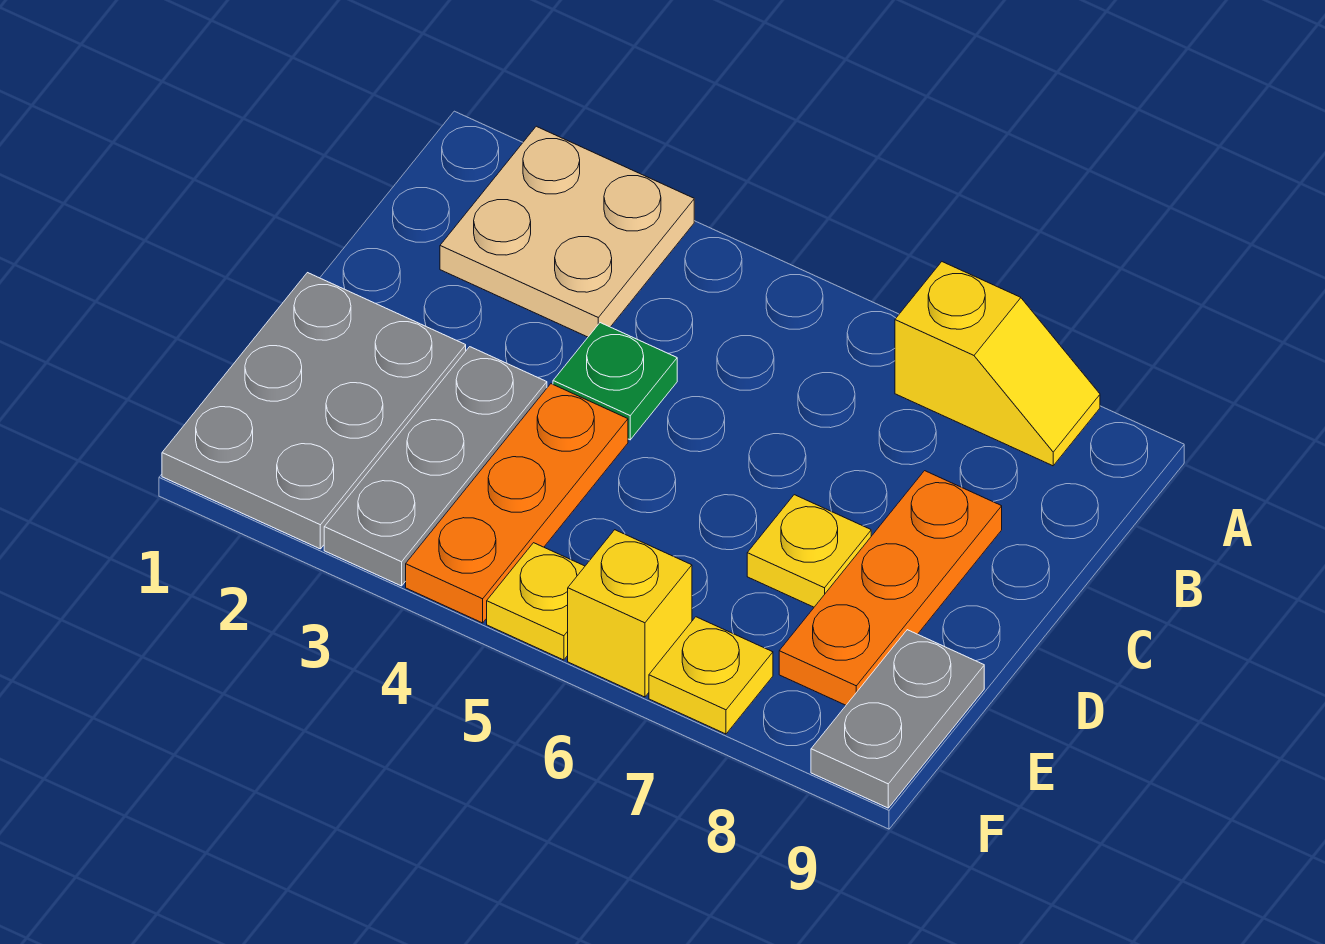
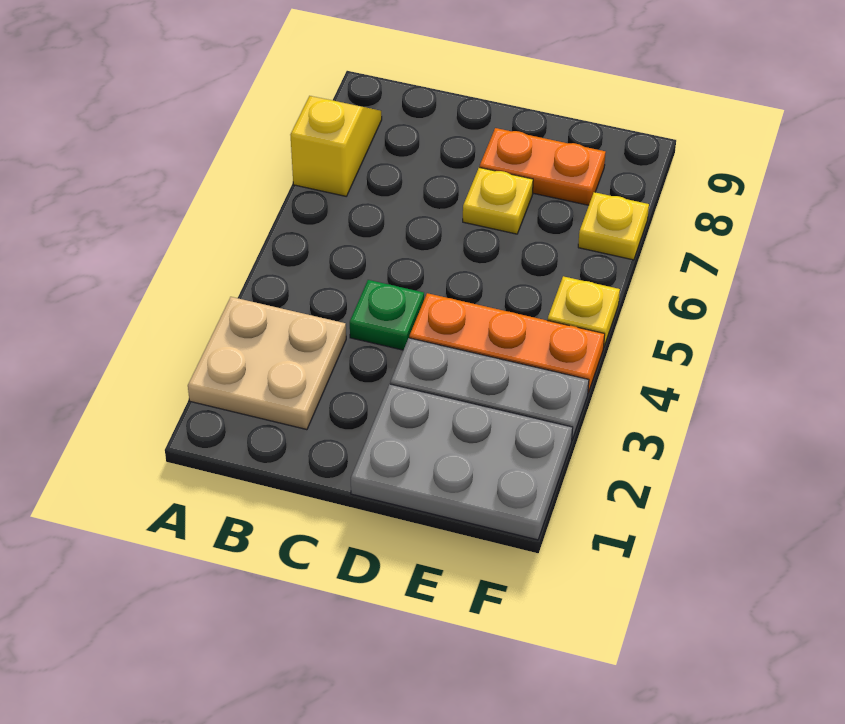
orange 1x3 plate [779,471,1002,705] -> orange 1x2 plate [480,128,606,205]
grey 1x2 plate [811,630,984,808] -> none
yellow 1x1 brick [568,530,692,697] -> none

